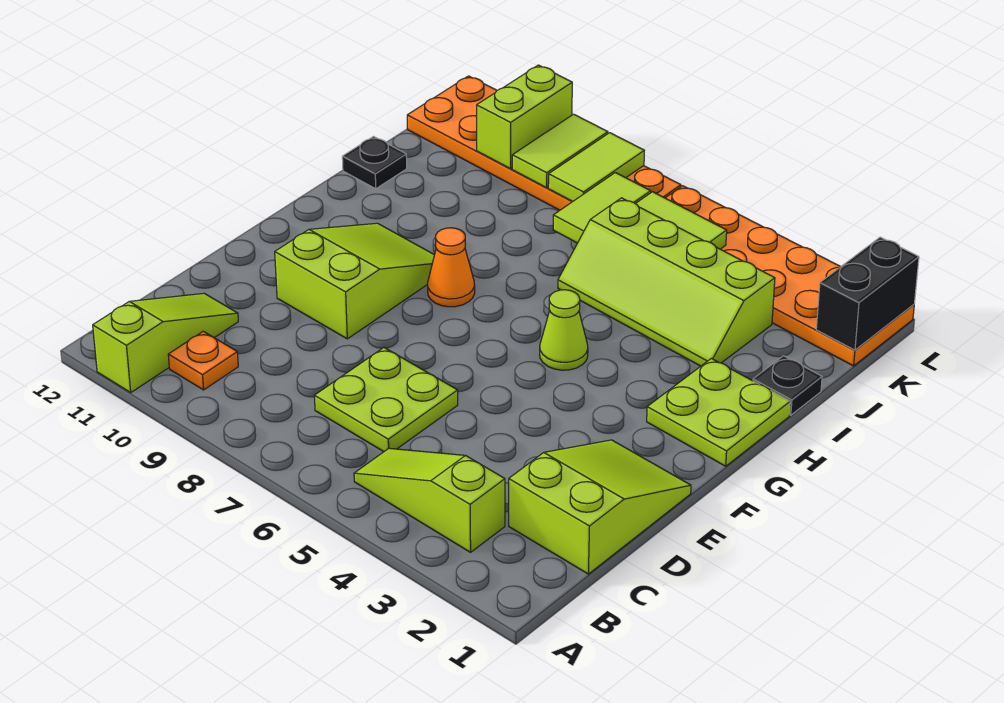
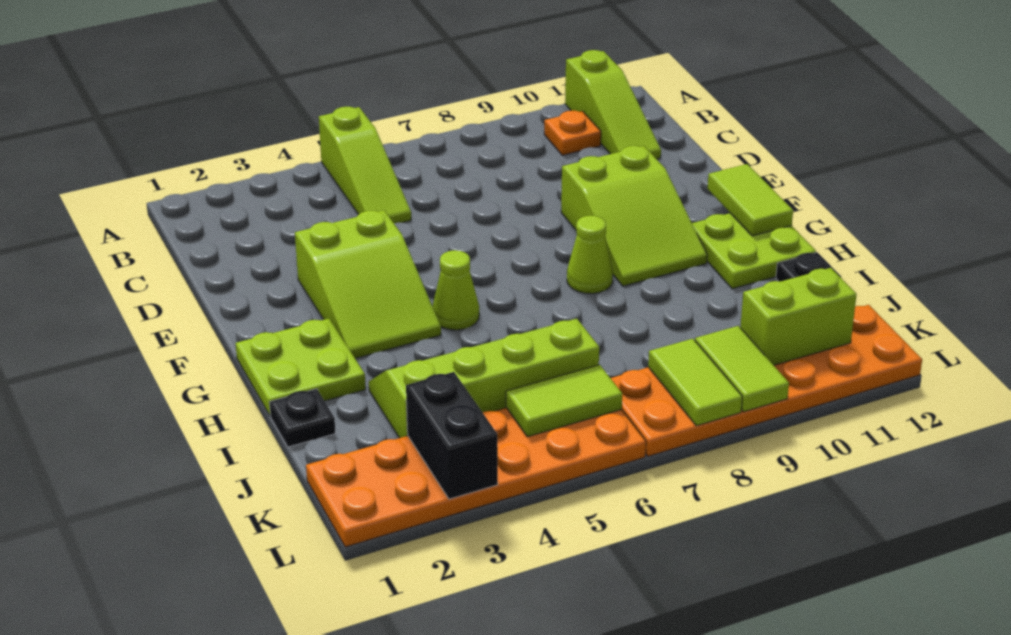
lime 1x3 slope [354,448,505,552] -> lime 1x3 slope turned to [319,107,411,223]
lime 2x3 slope [509,440,691,574] -> lime 2x3 slope moved to [295,210,441,358]
lime 2x2 plate [314,348,458,452] -> lime 2x2 plate moved to [692,213,816,289]
orange 1x1 cone [428,228,475,307] -> lime 1x1 cone [567,216,613,294]
lime 1x2 tile [553,173,651,243] -> lime 1x2 tile moved to [707,164,793,236]
black 1x2 brick [816,237,919,350] -> black 1x2 brick moved to [406,372,498,499]
lime 1x2 brick [477,65,572,169] -> lime 1x2 brick turned to [740,268,857,365]

